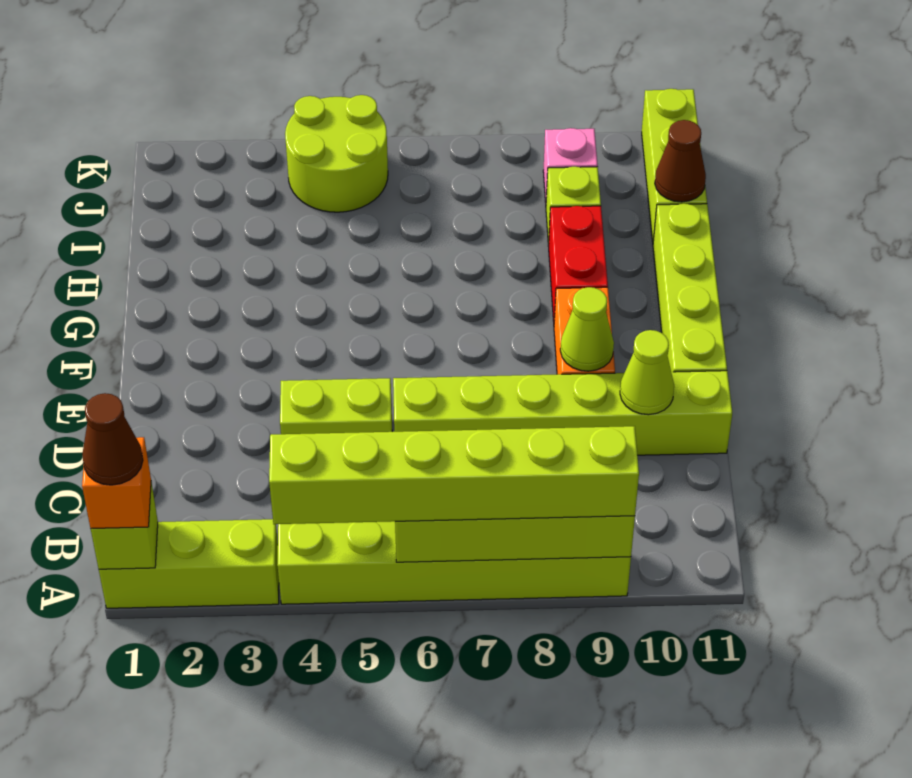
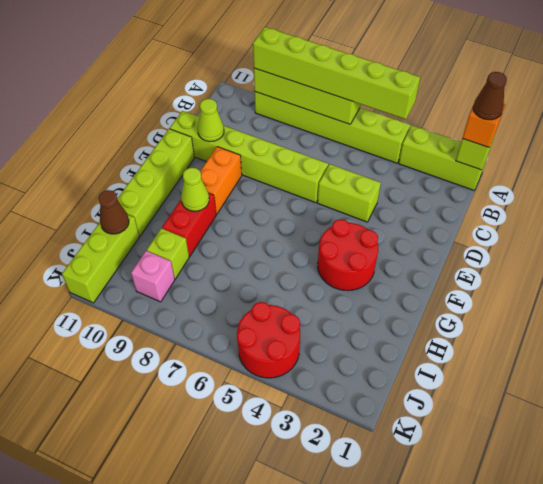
lime 1x1 cone [560,287,614,371] -> lime 1x1 cone moved to [181,168,209,211]
none -> red 2x2 round brick [318,219,378,291]
lime 2x2 round brick [285,95,388,212] -> red 2x2 round brick [237,302,300,378]

